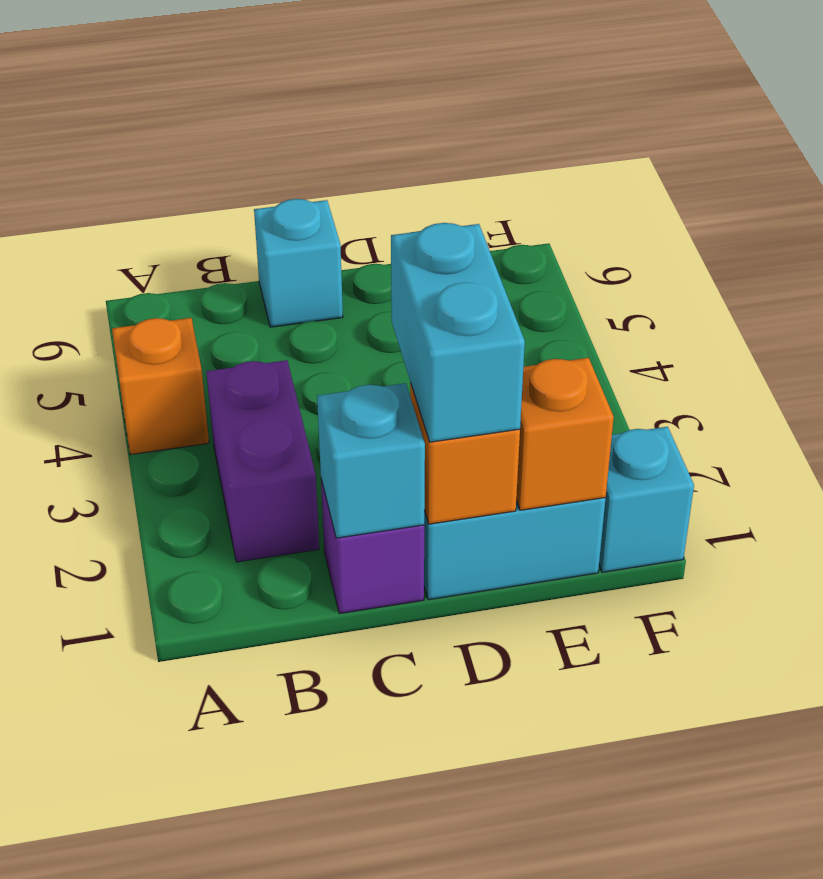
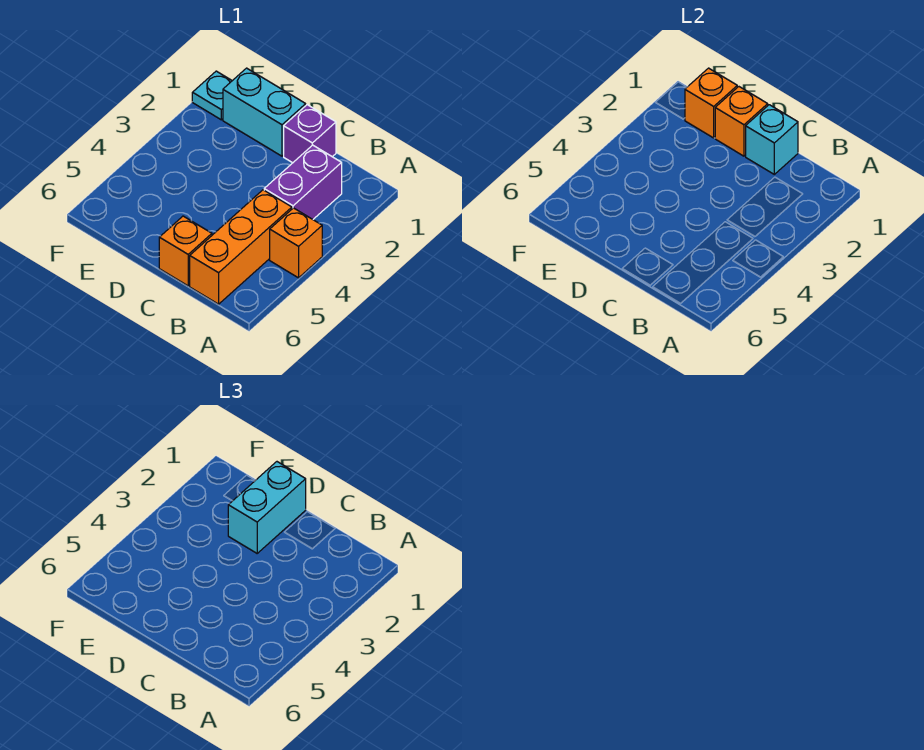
none -> orange 1x3 brick [190,190,292,304]
cyan 1x1 brick [254,199,343,327] -> orange 1x1 brick [159,216,212,286]
cyan 1x1 brick [599,427,694,572] -> cyan 1x1 plate [192,71,232,120]

